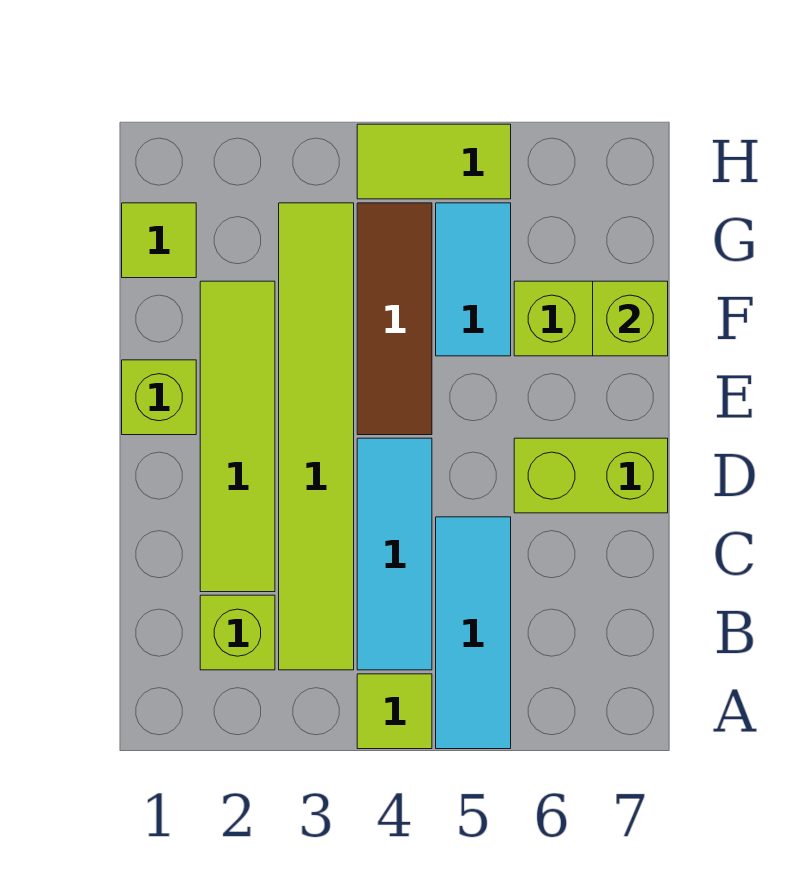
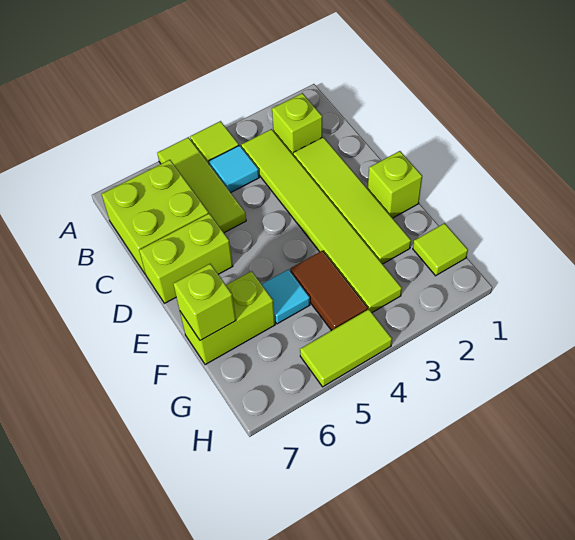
cyan 1x3 tile [436,517,511,749] -> lime 1x3 tile [157,137,246,233]
cyan 1x3 tile [357,438,432,670] -> cyan 1x1 tile [209,145,259,193]
none -> lime 2x2 brick [102,160,209,274]
brown 1x3 tile [357,203,432,435] -> brown 1x2 tile [290,251,368,331]
cyan 1x2 tile [436,203,511,356] -> cyan 1x1 tile [262,270,310,324]

